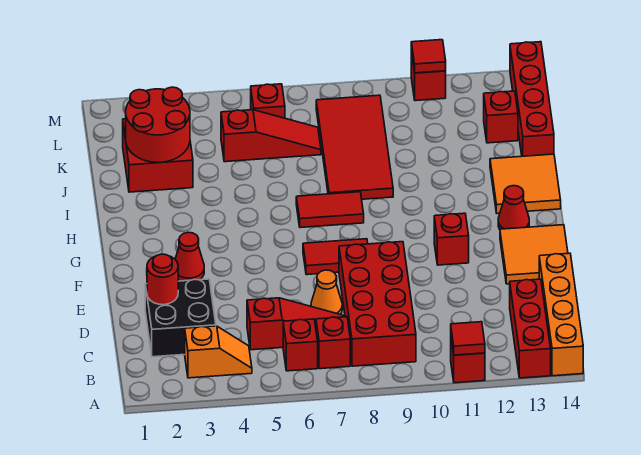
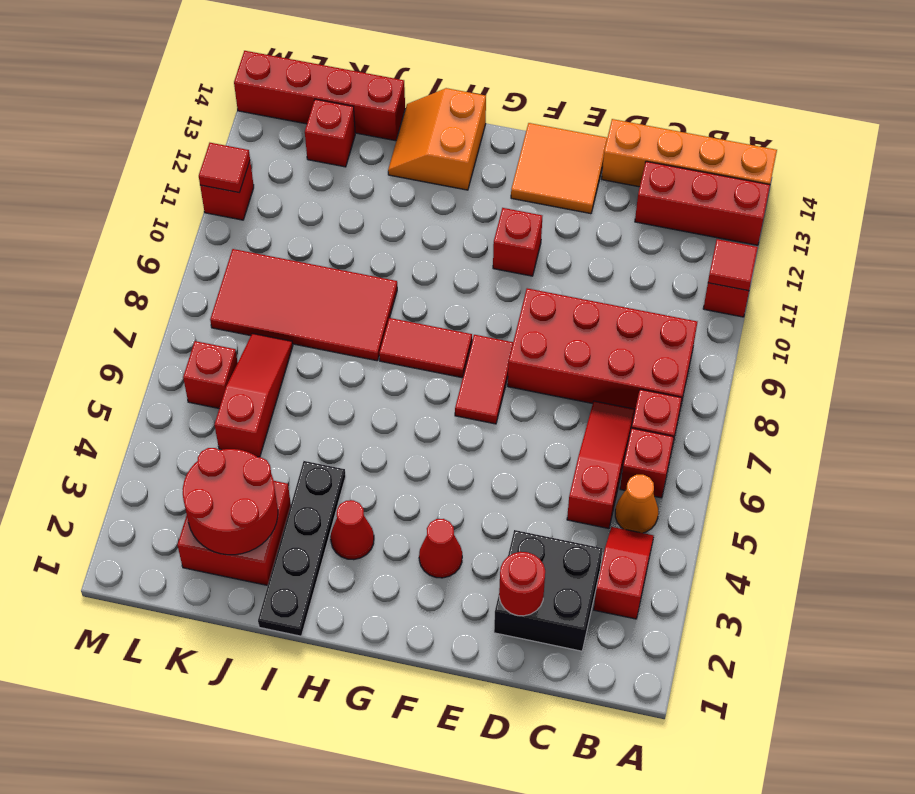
orange 1x2 slope [185,326,252,378] -> red 1x2 slope [594,527,654,619]
orange 1x1 cone [311,270,342,314] -> orange 1x1 cone moved to [615,475,658,533]
red 1x1 cone [498,186,529,229] -> red 1x1 cone moved to [331,500,374,560]
red 1x2 tile [296,192,364,228] -> red 1x2 tile turned to [379,318,472,378]
orange 2x2 tile [490,154,561,213] -> orange 2x2 slope [388,88,486,190]
none -> black 1x4 plate [258,461,346,636]

